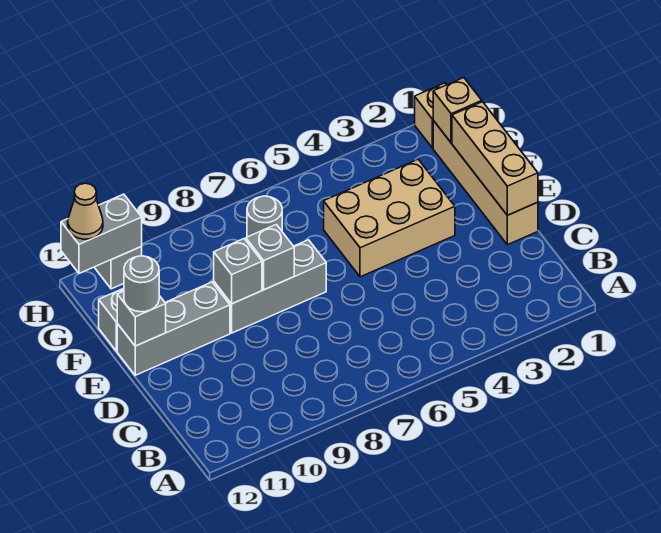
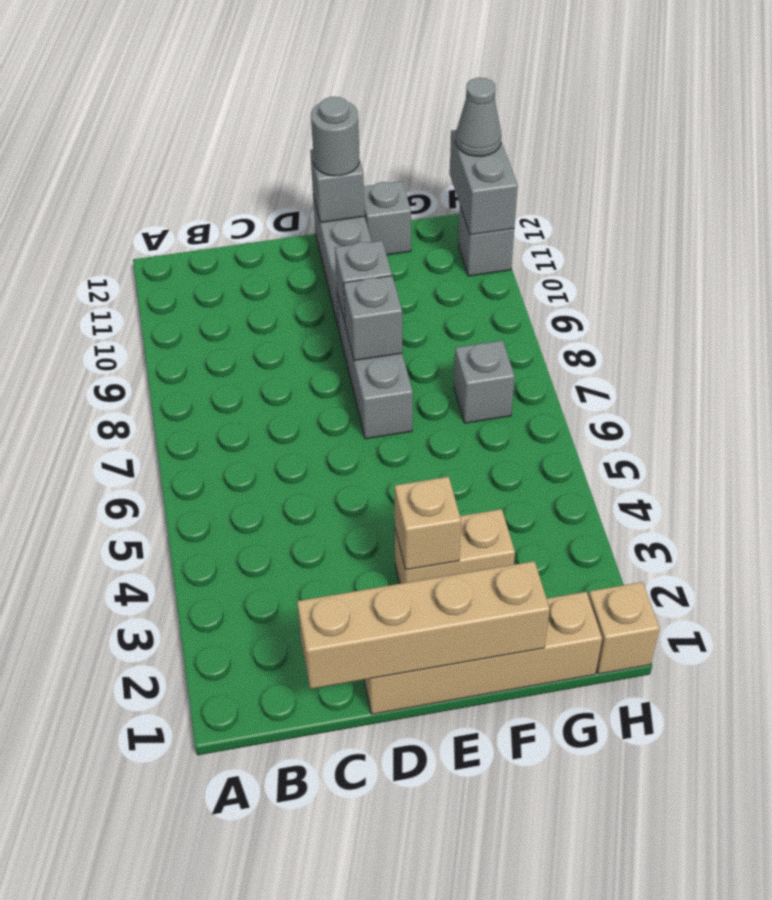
tan 1x3 brick [452,102,538,215] -> tan 1x4 brick [297,561,550,689]
tan 2x3 brick [324,159,455,277] -> tan 1x2 brick [395,509,515,584]
tan 1x1 brick [433,78,482,143] -> tan 1x1 brick moved to [395,477,461,570]
grey 1x1 round brick [247,196,282,237] -> grey 1x1 brick [454,340,515,423]
tan 1x1 cone [68,183,103,239] -> grey 1x1 cone [456,78,502,156]

